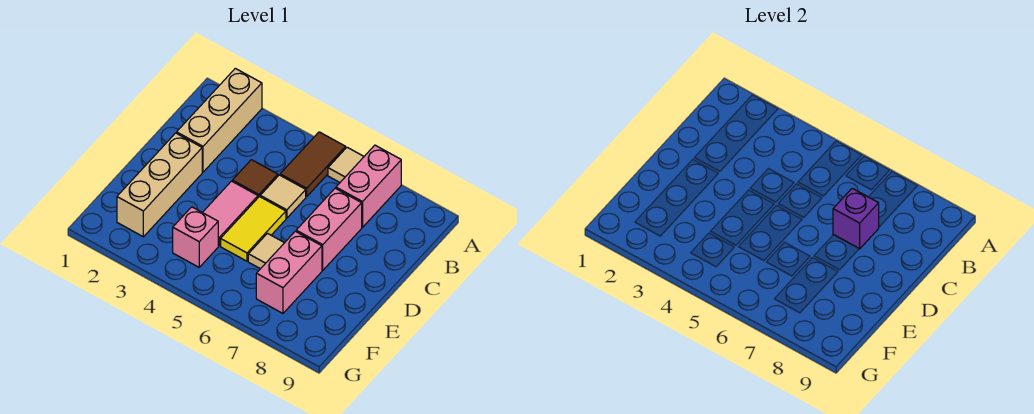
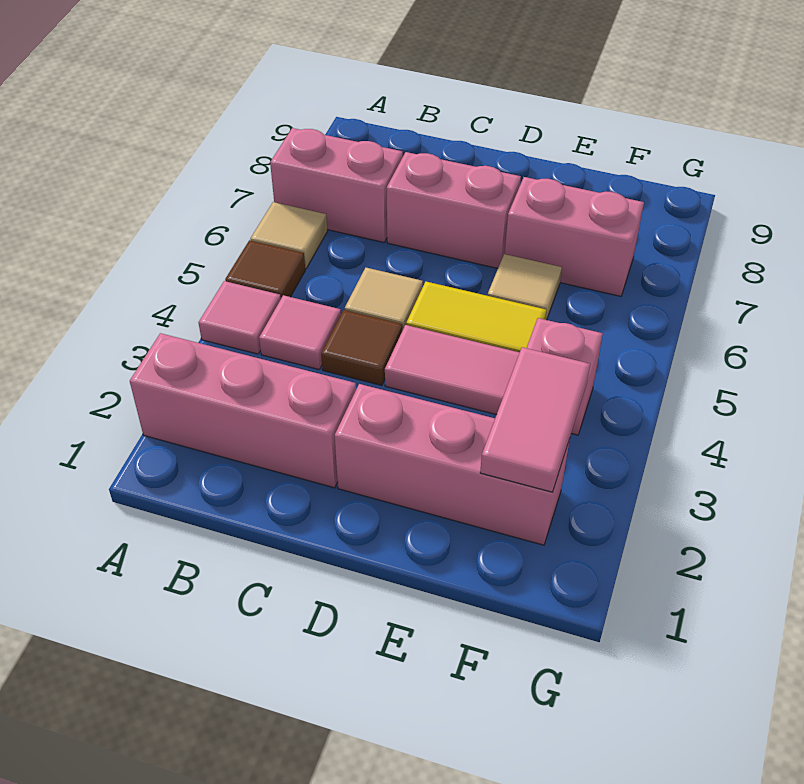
tan 1x3 brick [177,68,262,172] -> pink 1x3 brick [130,333,356,488]
none -> pink 1x1 tile [199,281,281,354]
brown 1x2 tile [280,132,346,197] -> brown 1x1 tile [225,240,305,298]
none -> pink 1x1 tile [259,295,341,369]
purple 1x1 brick [833,188,879,249] -> none
tan 1x3 brick [117,133,202,237] -> pink 1x3 brick [335,384,569,545]
none -> pink 1x2 tile [480,347,590,492]

